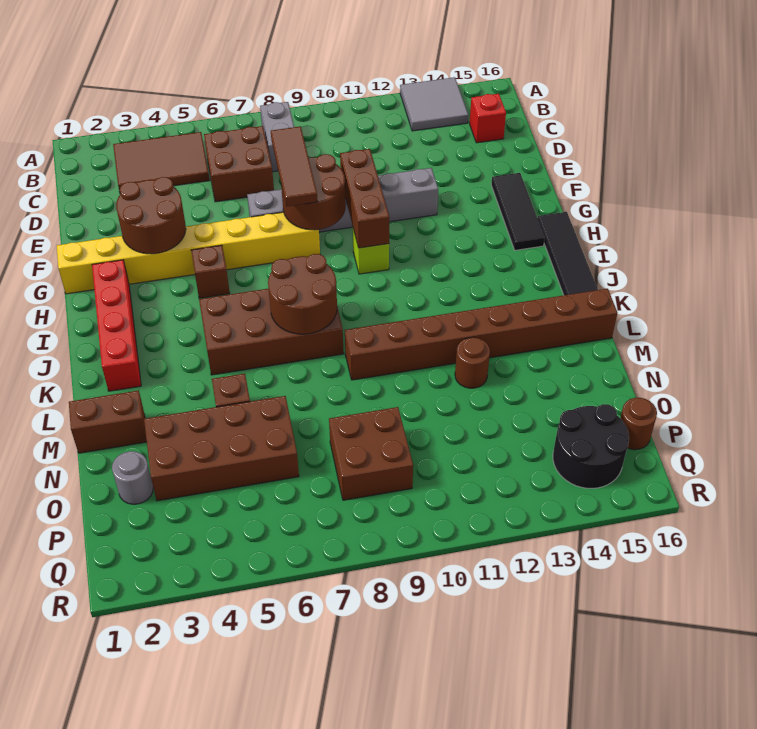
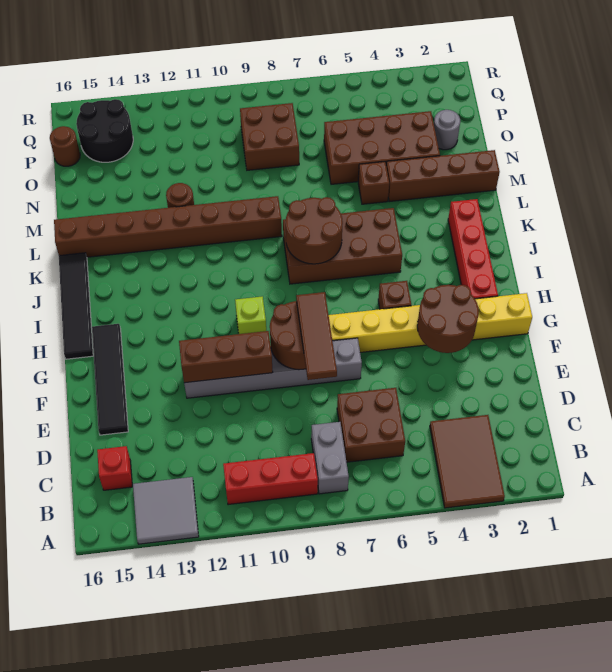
brown 2x3 tile [113,132,210,192] -> brown 2x3 tile turned to [430,415,505,508]
none -> red 1x3 brick [223,453,318,505]
brown 1x3 brick [340,149,389,248] -> brown 1x3 brick turned to [179,331,273,383]
black 1x3 tile [491,173,545,250] -> black 1x4 tile [92,324,128,435]
brown 1x2 brick [69,390,147,453] -> brown 1x4 brick [386,150,500,202]

